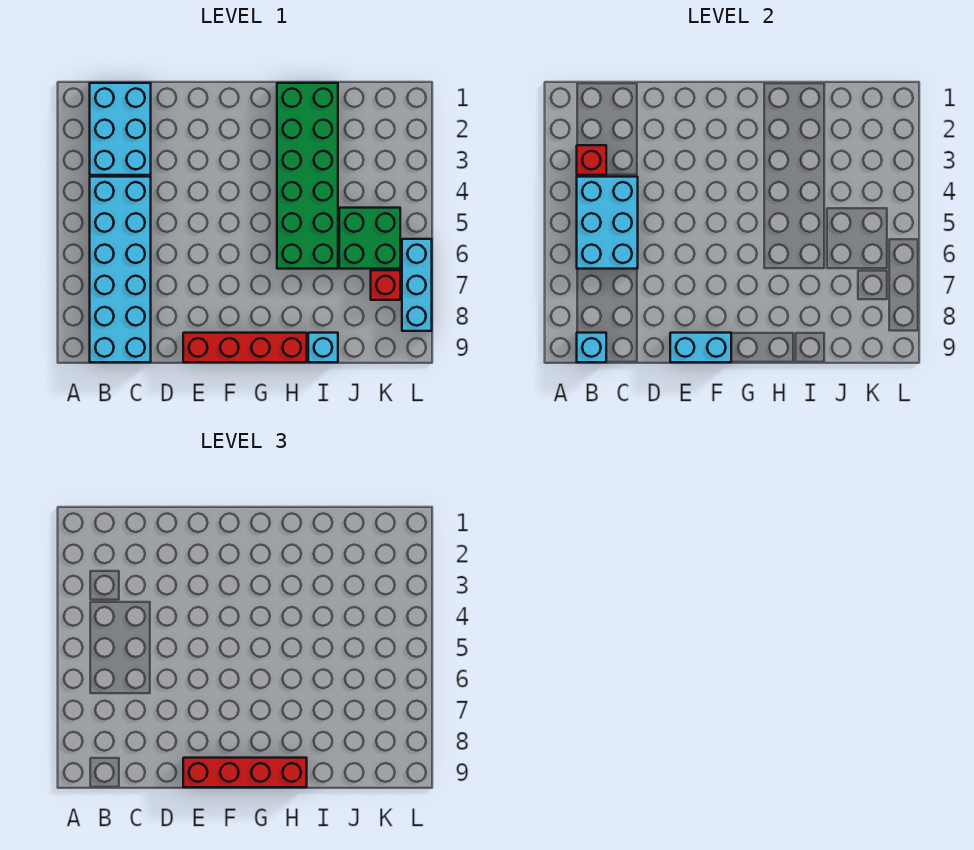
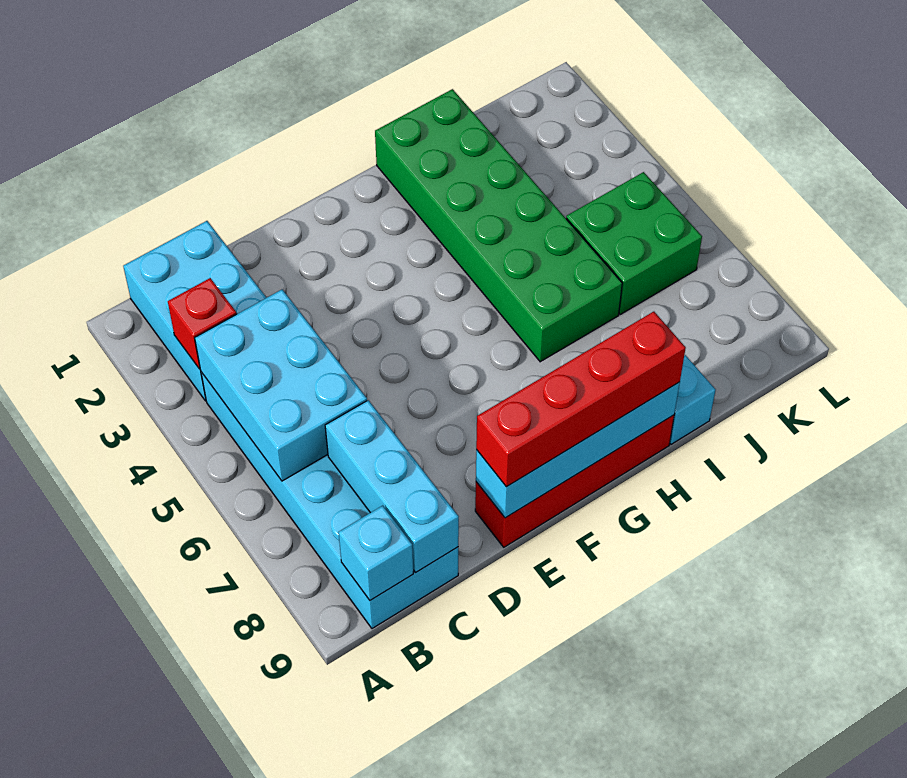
cyan 1x2 brick [670,333,731,362] -> cyan 1x4 brick [476,382,680,518]
red 1x1 brick [371,270,400,300] -> none
cyan 1x3 brick [402,239,432,331] -> cyan 1x3 brick moved to [325,400,459,572]

